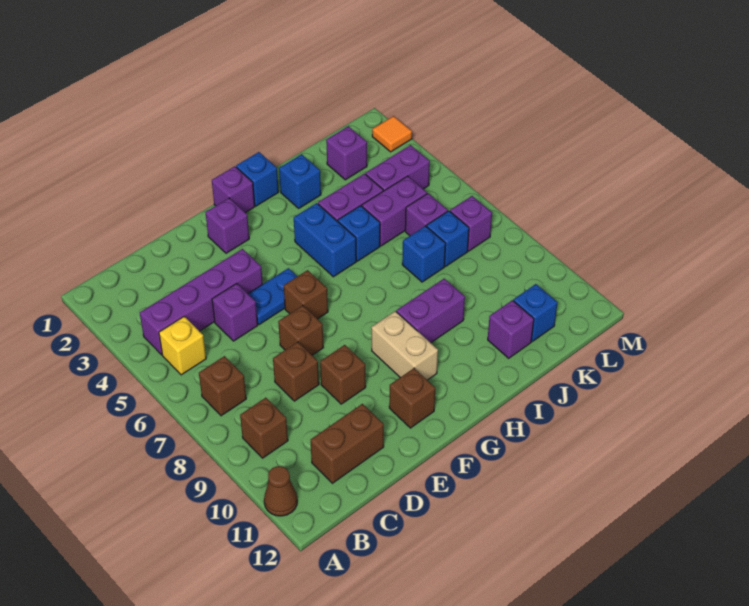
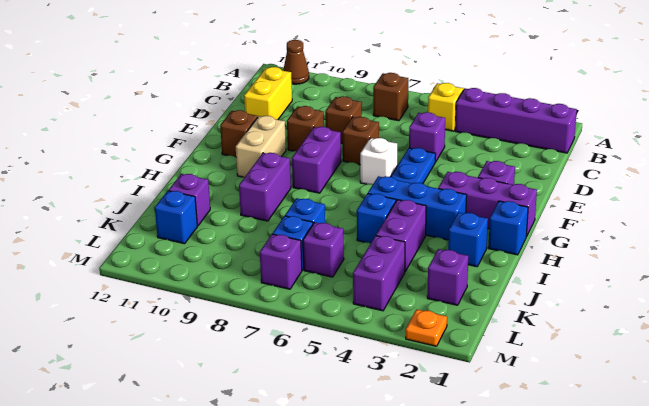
purple 1x4 brick [140,249,263,355] -> purple 1x4 brick turned to [455,88,577,153]
brown 1x1 brick [240,398,288,458] -> none
brown 1x2 brick [311,404,384,483] -> yellow 1x2 brick [244,67,292,120]
brown 1x1 brick [284,270,328,319] -> white 1x1 brick [360,138,397,185]
purple 1x1 brick [212,166,255,213] -> purple 1x3 brick [438,172,537,236]
tan 1x2 brick [371,311,438,380] -> tan 1x2 brick turned to [236,116,286,177]
blue 1x2 brick [294,203,356,277] -> blue 1x3 brick [368,176,467,240]
purple 1x2 brick [362,176,427,246] -> purple 1x2 brick moved to [292,127,341,193]
orange 1x1 tile [372,116,412,152] -> orange 1x1 plate [406,309,447,346]

